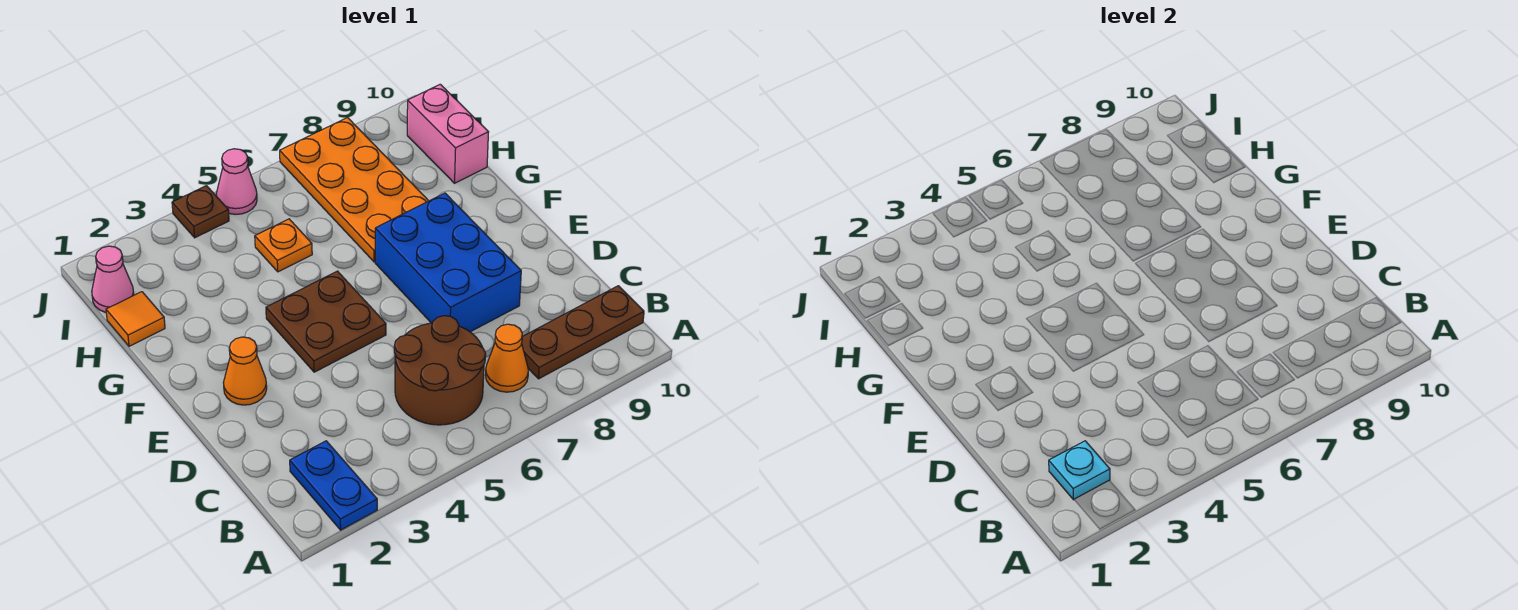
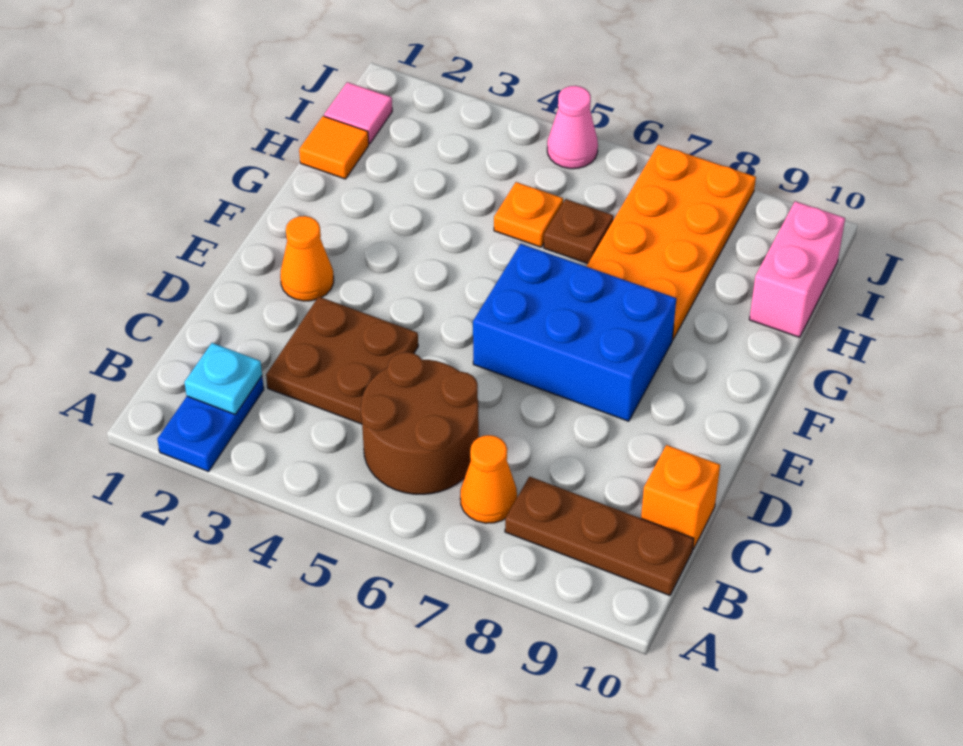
none -> orange 1x1 brick [641,445,720,549]
blue 2x3 brick [375,193,521,332] -> blue 2x3 brick turned to [473,244,676,421]
brown 2x2 plate [266,271,386,372] -> brown 2x2 plate moved to [266,297,418,424]
pink 1x1 cone [92,246,134,312] -> pink 1x1 tile [324,82,392,144]
brown 1x1 plate [172,186,229,238] -> brown 1x1 plate moved to [544,199,613,264]

